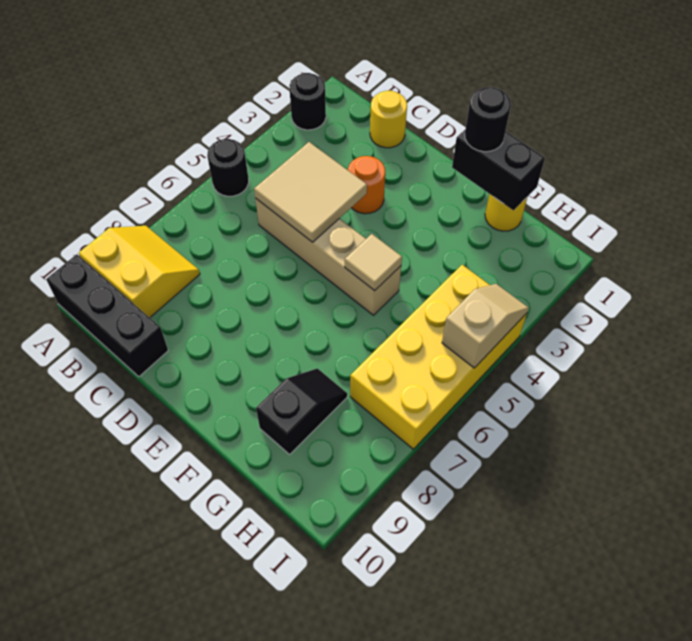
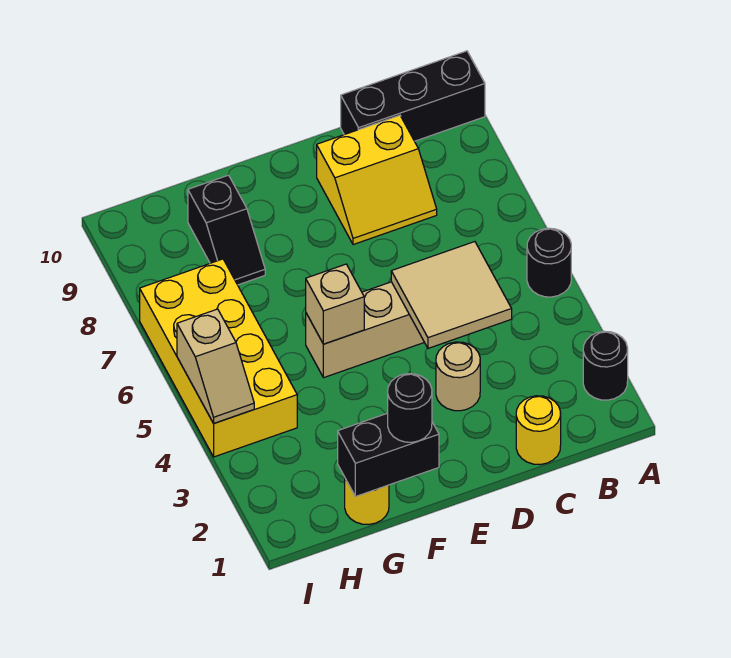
yellow 2x2 slope [79,226,200,318] -> yellow 2x2 slope moved to [317,115,437,245]
orange 1x1 round brick [348,156,385,214] -> tan 1x1 round brick [436,342,480,411]
tan 1x1 tile [345,234,402,291] -> tan 1x1 brick [306,264,364,344]

